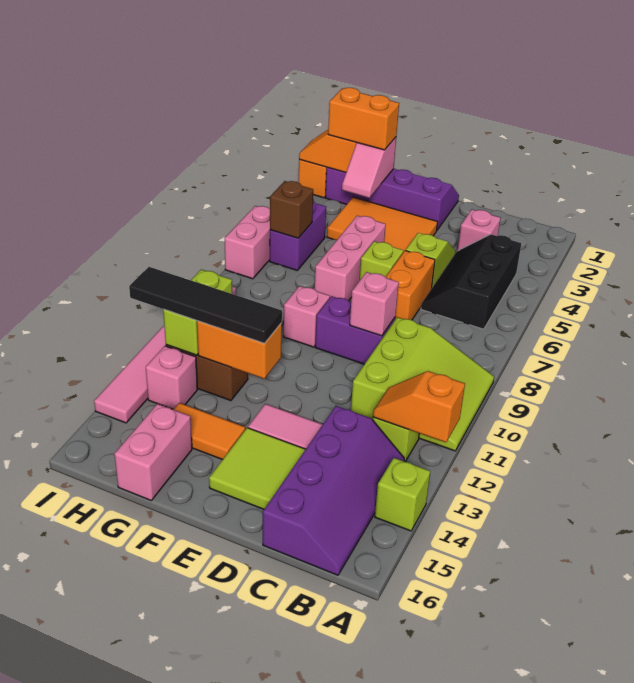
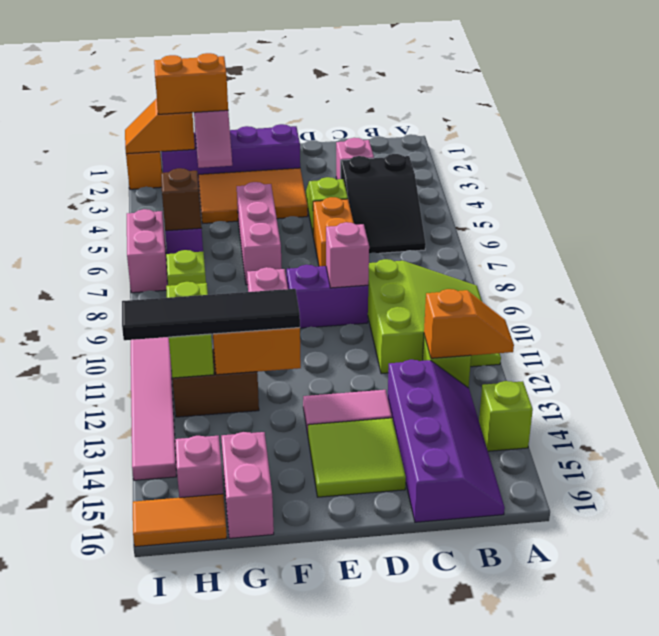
orange 1x2 slope [373,371,465,442] -> orange 1x2 slope turned to [424,289,514,358]
black 2x3 slope [421,234,521,329] -> black 2x3 slope turned to [341,154,426,253]
lime 1x1 brick [359,241,403,281] -> lime 1x1 brick moved to [166,250,206,286]
orange 1x2 tile [174,403,245,460] -> orange 1x2 tile moved to [133,494,227,547]
pink 1x1 brick [146,346,197,410] -> pink 1x1 brick moved to [175,436,223,498]

